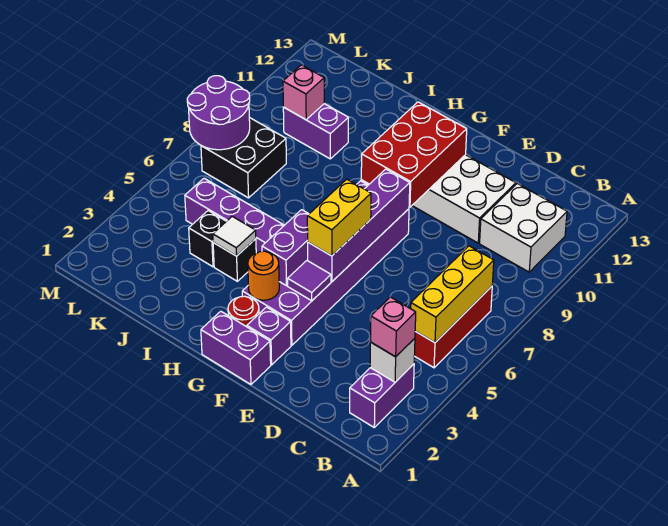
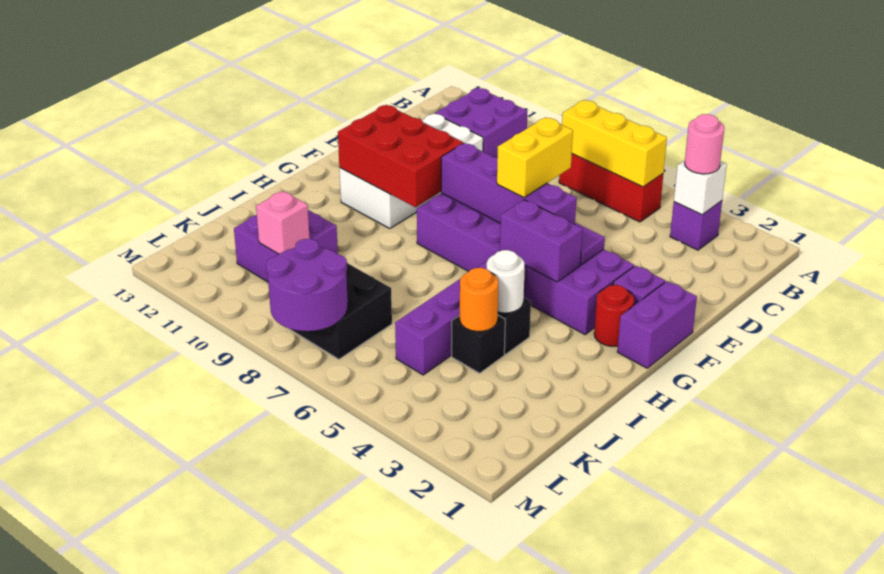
purple 1x2 brick [350,364,414,427] -> purple 1x1 brick [670,201,722,250]
pink 1x1 brick [371,297,416,357] -> pink 1x1 round brick [685,114,724,174]
white 2x2 brick [480,184,567,272] -> purple 2x2 brick [435,88,528,158]
yellow 1x2 brick [307,179,371,256] -> yellow 1x2 brick turned to [497,117,573,198]
orange 1x1 round brick [248,251,279,300] -> orange 1x1 round brick moved to [460,268,498,331]
white 1x1 tile [213,216,256,256] -> white 1x1 round brick [487,250,525,313]
purple 1x2 brick [283,104,348,159] -> purple 2x2 brick [234,210,338,282]

